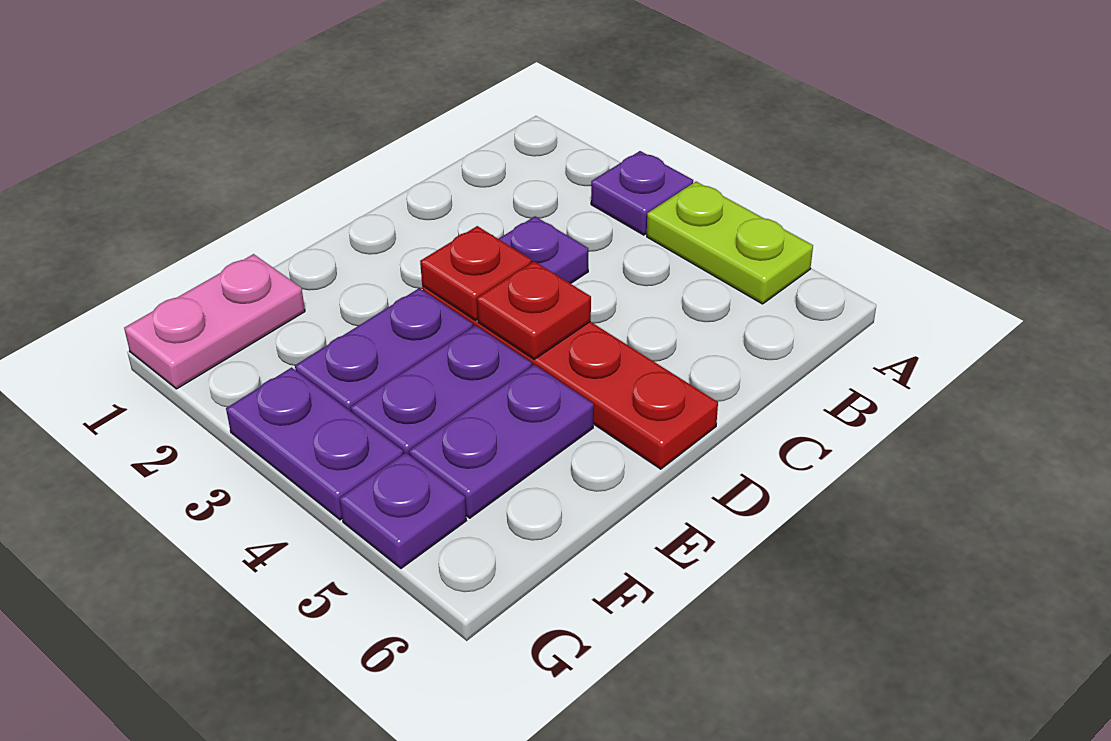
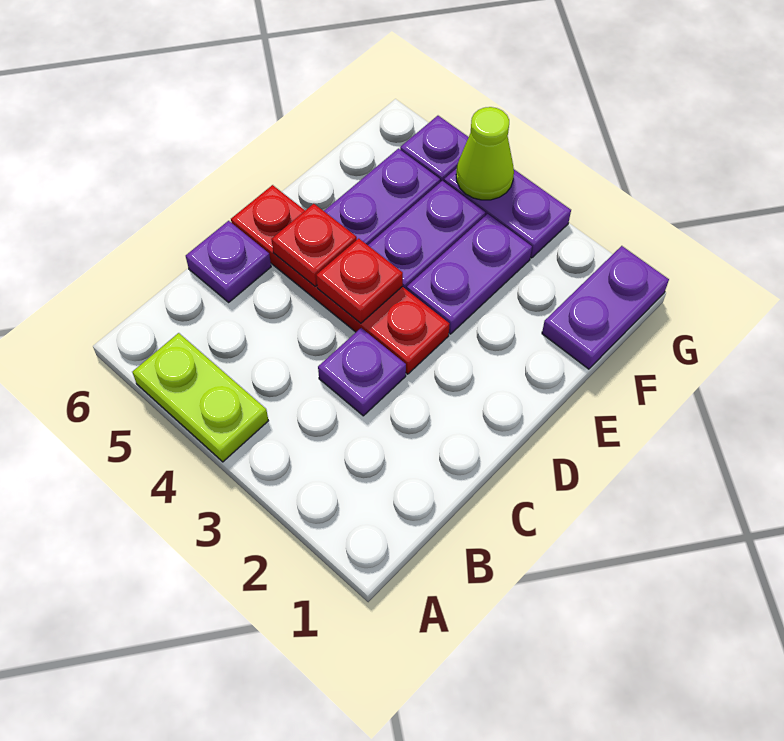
purple 1x1 plate [591,151,693,235] -> purple 1x1 plate moved to [186,221,271,302]
red 1x1 plate [420,226,531,320] -> red 1x1 plate moved to [271,204,357,286]
pink 1x2 plate [124,254,305,389] -> purple 1x2 plate [542,246,669,369]
none -> lime 1x1 cone [456,107,514,200]

